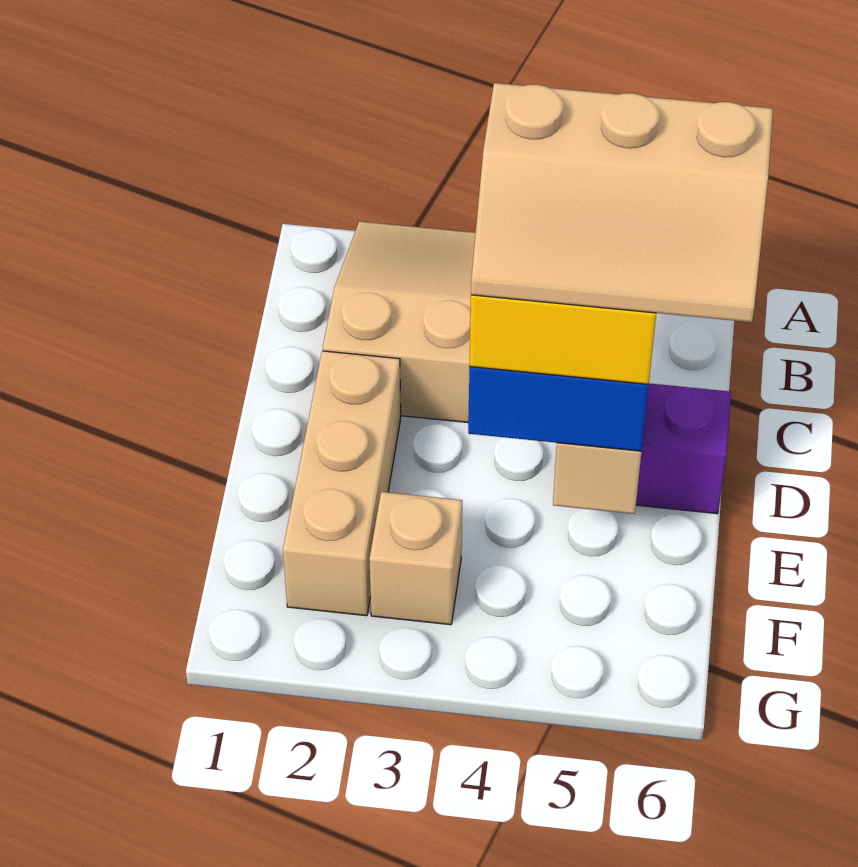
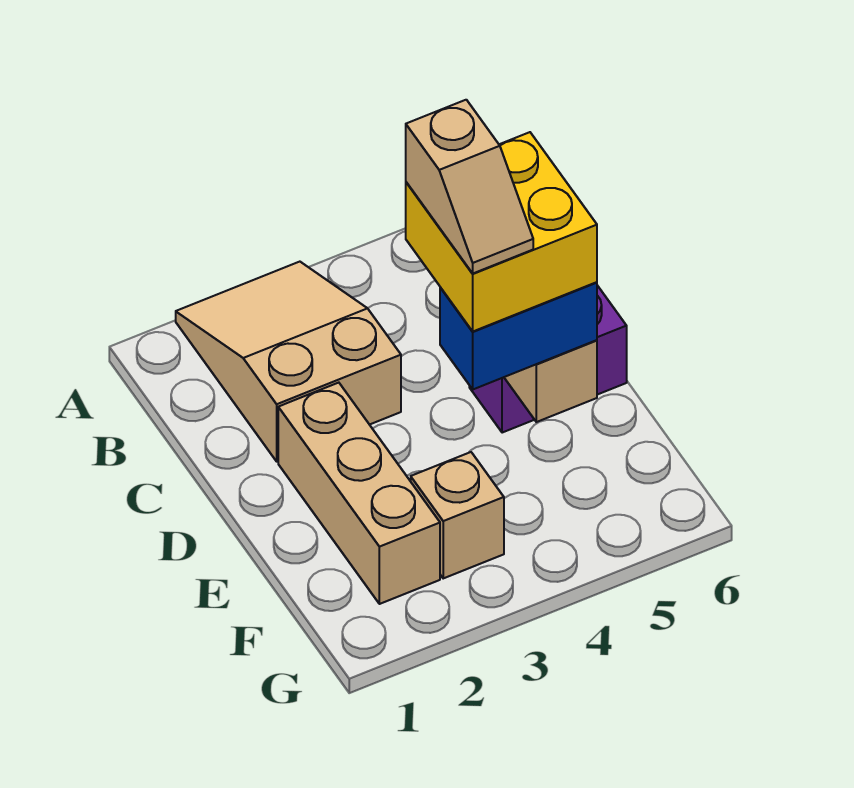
tan 2x3 slope [471,83,773,322] -> tan 1x2 slope [406,100,533,273]

